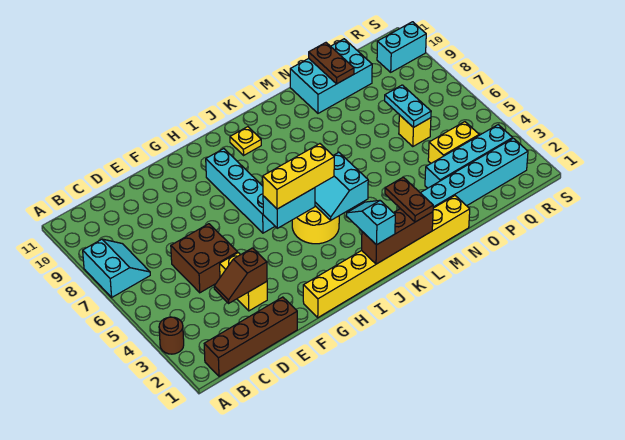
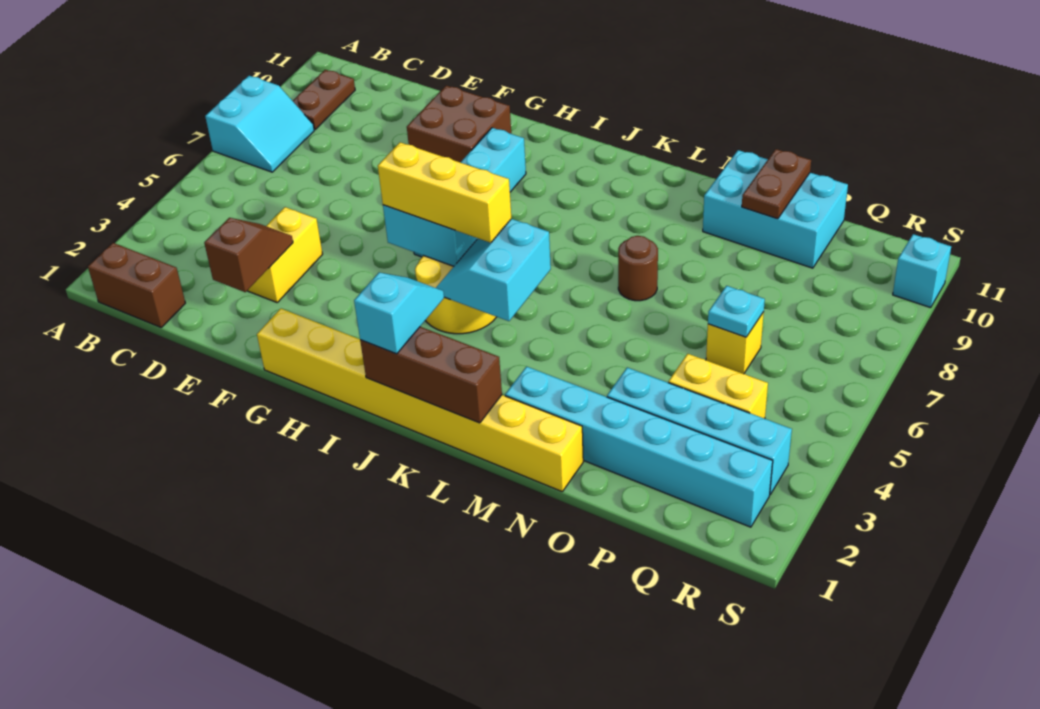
brown 1x1 round brick [159,317,184,354] -> brown 1x1 round brick moved to [618,236,658,301]
brown 1x4 brick [204,297,297,376] -> brown 1x2 brick [88,243,185,327]
brown 1x2 slope [214,248,267,303] -> brown 1x2 slope turned to [204,218,293,292]
brown 2x2 brick [171,224,238,293] -> brown 2x2 brick moved to [407,86,511,162]
yellow 1x1 plate [230,127,261,155] -> none
brown 1x2 plate [385,177,433,222] -> brown 1x2 plate moved to [293,70,355,129]
cyan 1x2 plate [385,85,431,128] -> cyan 1x1 plate [708,286,765,337]
cyan 1x2 brick [377,22,426,72] -> cyan 1x1 brick [893,234,951,308]

